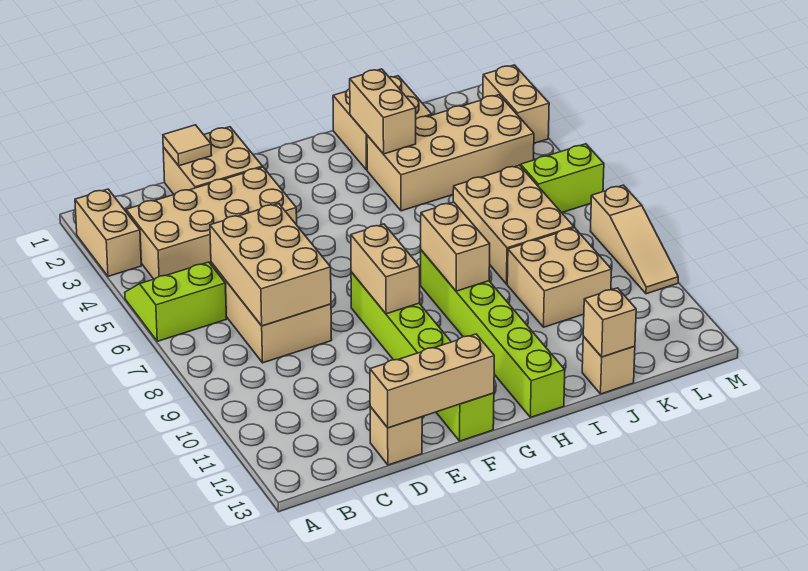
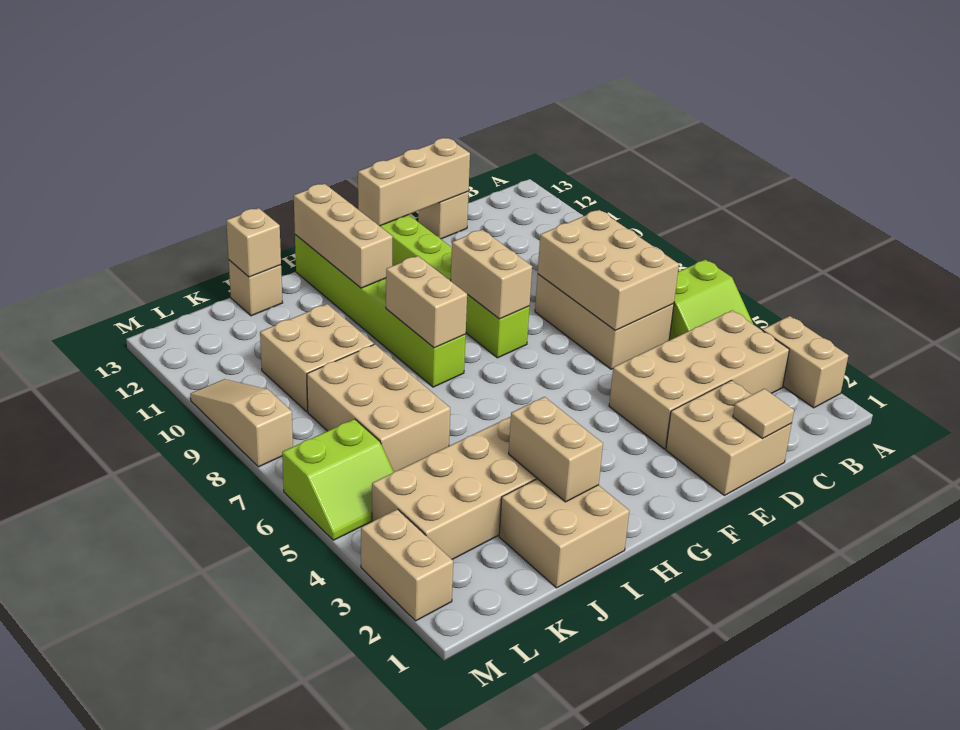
none -> tan 1x3 brick [294,184,393,288]

